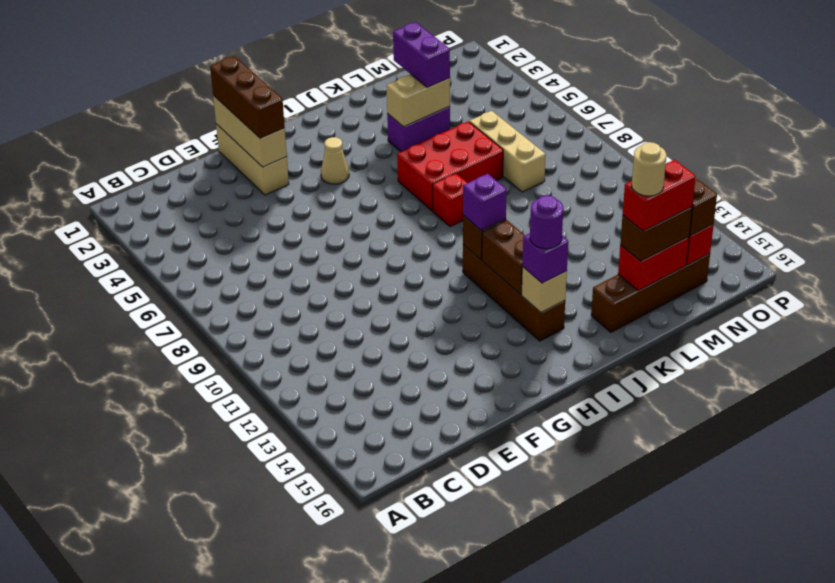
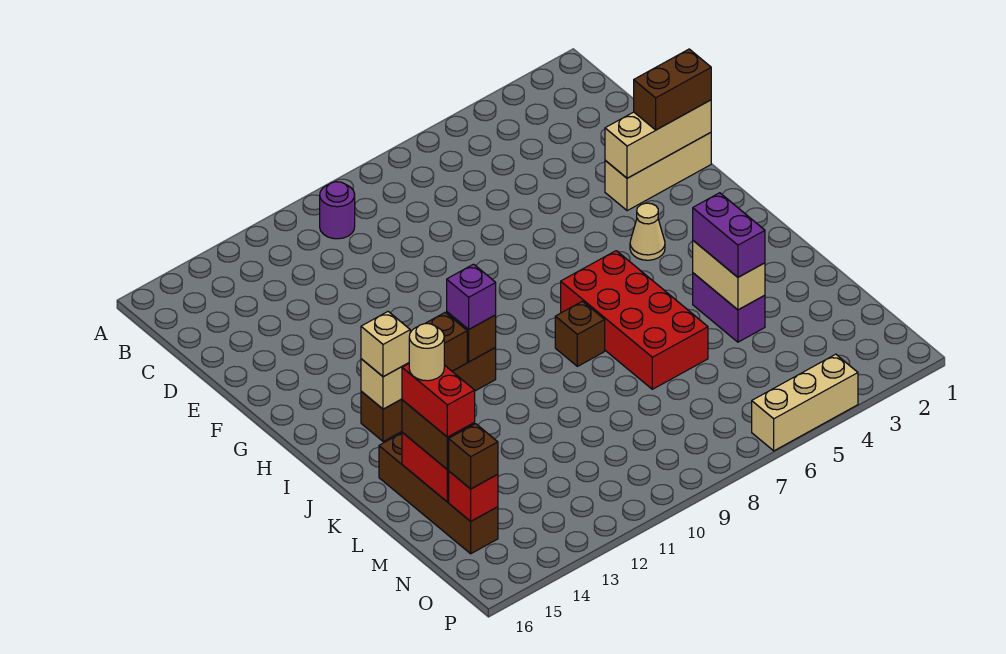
brown 1x3 brick [210,56,285,138] -> brown 1x2 brick [634,49,711,130]
purple 1x1 brick [522,233,568,283] -> tan 1x1 brick [361,312,410,377]
purple 1x1 round brick [530,195,563,249] -> purple 1x1 round brick moved to [320,182,355,239]
red 2x3 brick [397,121,503,211] -> red 2x4 brick [561,251,708,389]
red 1x1 brick [433,173,467,227] -> brown 1x1 brick [555,301,605,366]
purple 1x2 brick [393,22,450,87] -> purple 1x2 brick turned to [693,193,765,277]
tan 1x3 brick [469,111,546,192] -> tan 1x3 brick moved to [752,354,858,451]

